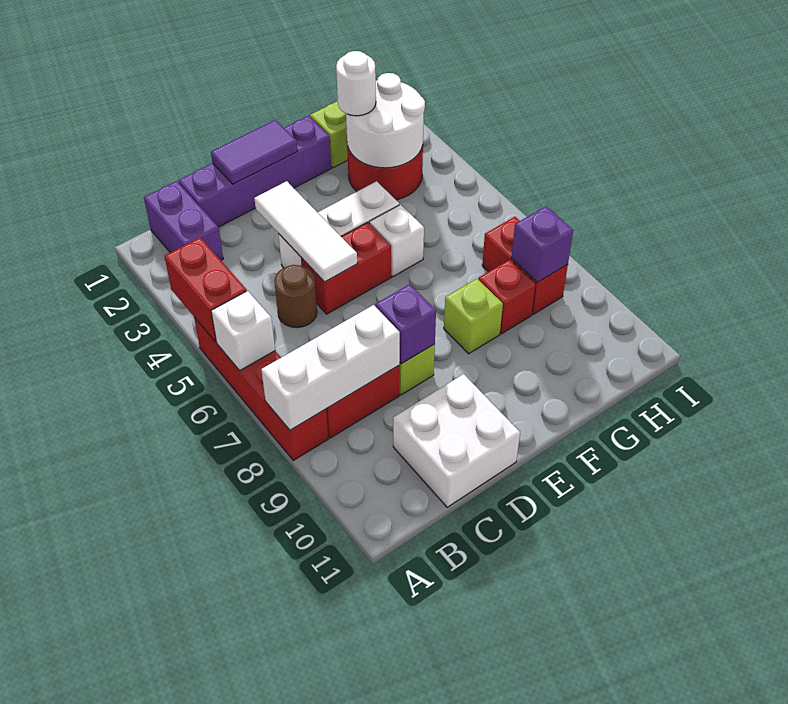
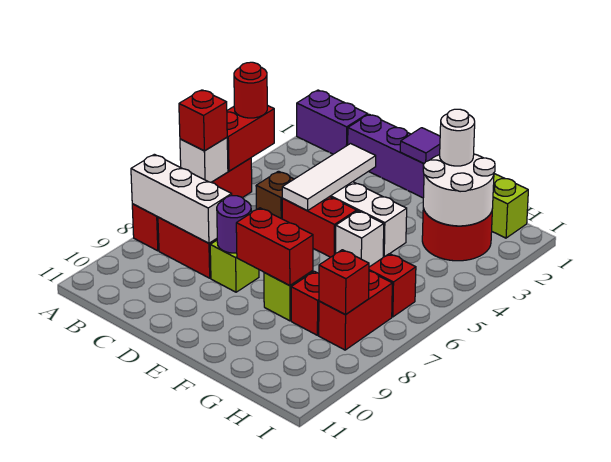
none -> red 1x1 round brick [234,62,267,118]
none -> red 1x1 brick [179,90,227,151]
purple 1x2 brick [144,181,223,260] -> purple 1x2 brick turned to [297,90,368,154]
brown 1x1 round brick [274,265,317,328] -> brown 1x1 brick [256,171,294,219]
white 2x2 brick [393,374,520,507] -> none
purple 1x2 tile [211,120,297,184] -> purple 1x1 tile [400,128,440,163]
purple 1x1 brick [375,284,436,364] -> purple 1x1 round brick [217,196,251,253]
none -> red 1x2 brick [236,208,313,286]
none -> red 1x1 brick [369,254,416,317]
purple 1x1 brick [511,206,573,282] -> red 1x1 brick [319,250,369,315]

